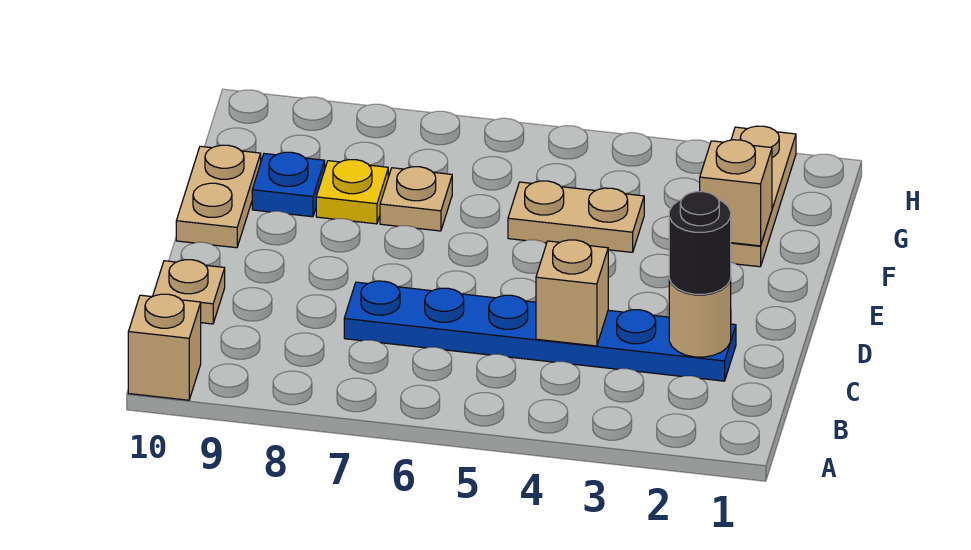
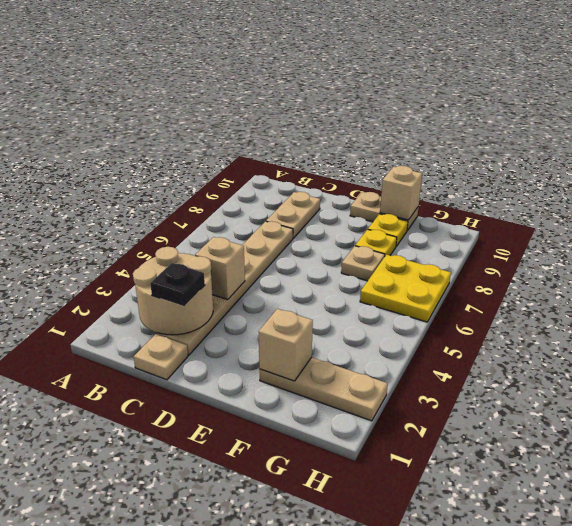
tan 1x1 brick [128,294,201,400] -> tan 1x1 brick moved to [380,166,422,220]
blue 1x6 plate [344,281,736,381] -> tan 1x6 plate [157,221,293,355]
tan 1x1 round brick [669,278,731,357] -> tan 2x2 round brick [133,247,213,335]
black 1x1 round brick [669,192,731,294] -> black 1x1 plate [150,263,205,306]
tan 1x1 plate [153,260,225,324] -> tan 1x1 plate moved to [134,334,188,380]
tan 1x2 plate [508,181,644,252] -> tan 1x2 plate moved to [266,192,320,238]
blue 1x1 plate [252,152,325,217] -> yellow 1x1 plate [368,214,408,246]
none -> yellow 2x2 plate [360,255,451,322]

